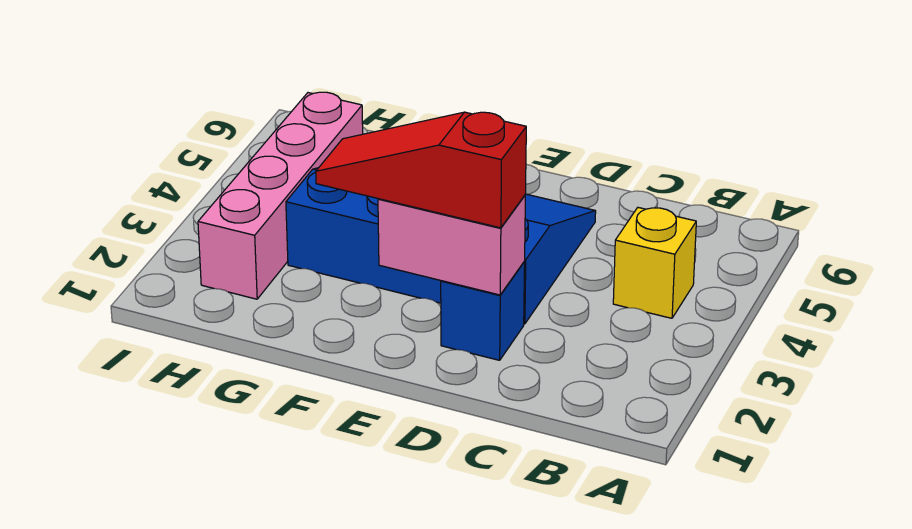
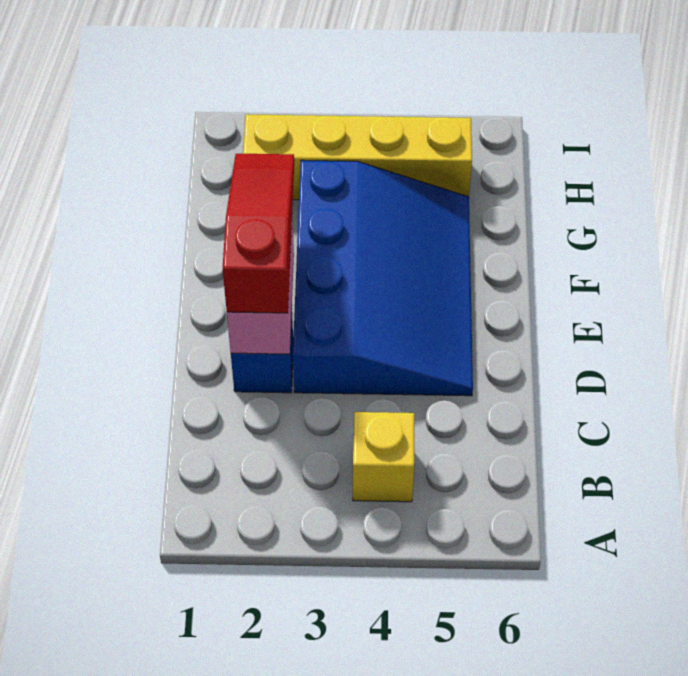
pink 1x4 brick [198,92,363,299] -> yellow 1x4 brick [243,114,472,200]

